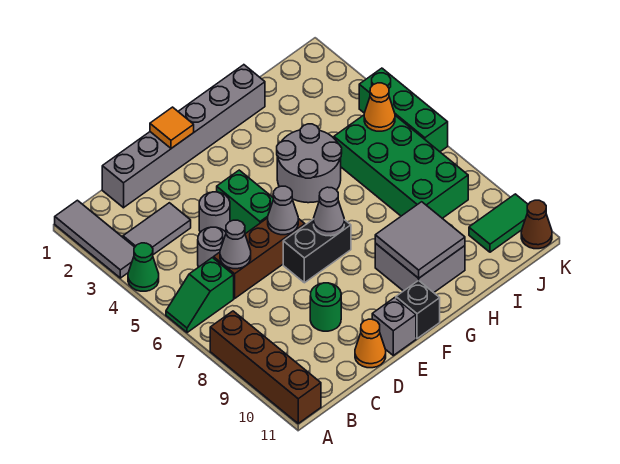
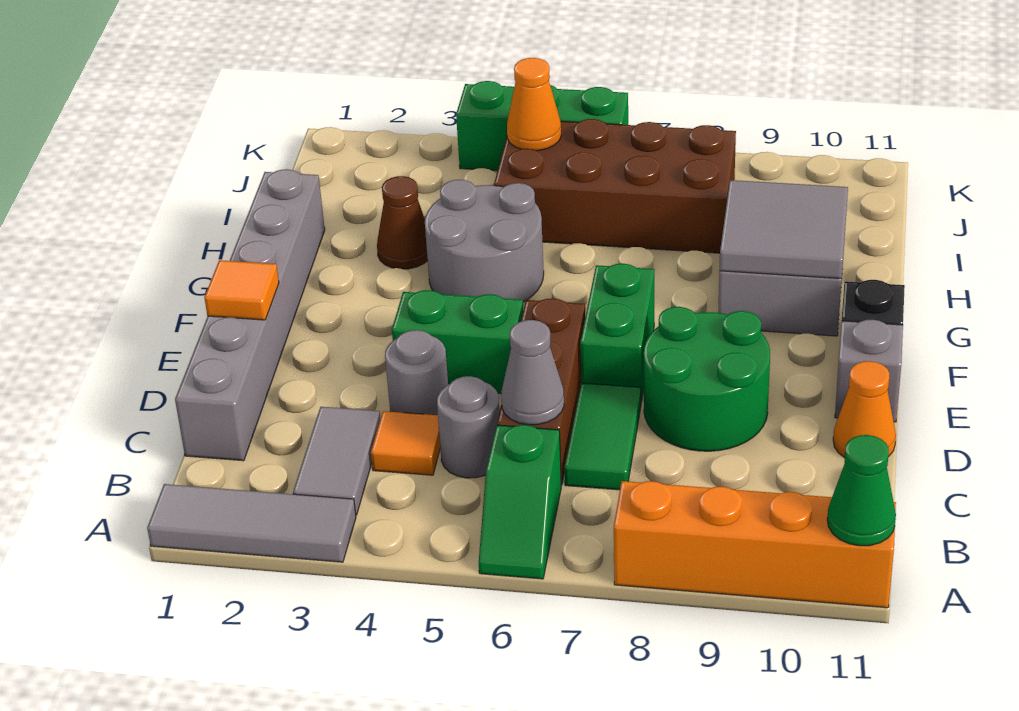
green 1x1 cone [128,243,159,291] -> green 1x1 cone moved to [827,435,896,546]
brown 1x4 brick [210,311,321,423] -> orange 1x4 brick [614,481,896,608]
none -> orange 1x1 tile [371,411,440,475]
green 1x1 round brick [310,283,341,331] -> green 2x2 round brick [644,307,770,451]
grey 1x1 cone [268,186,298,235] -> none
black 1x2 brick [283,219,351,283] -> green 1x2 brick [580,264,654,402]
grey 1x1 cone [314,187,344,236] -> none
green 2x4 brick [334,115,468,218] -> brown 2x4 brick [494,119,736,253]
green 1x2 tile [469,194,528,252] -> green 1x2 tile moved to [564,383,641,490]
brown 1x1 cone [521,200,552,249] -> brown 1x1 cone moved to [377,176,428,269]

